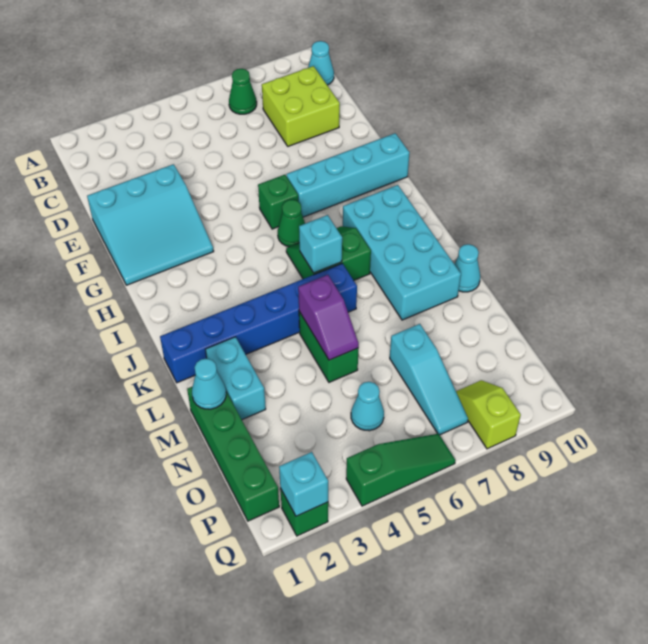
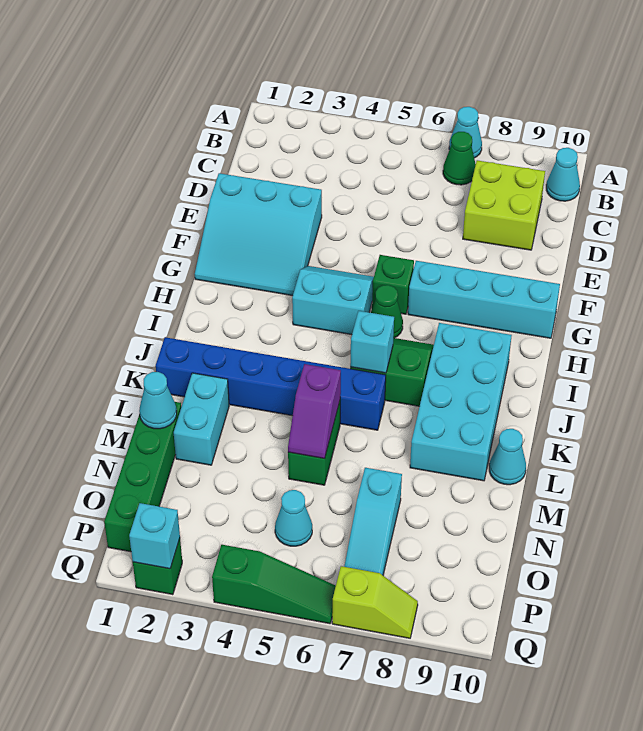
none -> cyan 1x1 cone [449,107,482,158]
none -> cyan 2x2 slope [292,266,374,335]
lime 1x2 slope [456,380,521,449] -> lime 1x2 slope turned to [332,566,418,638]

